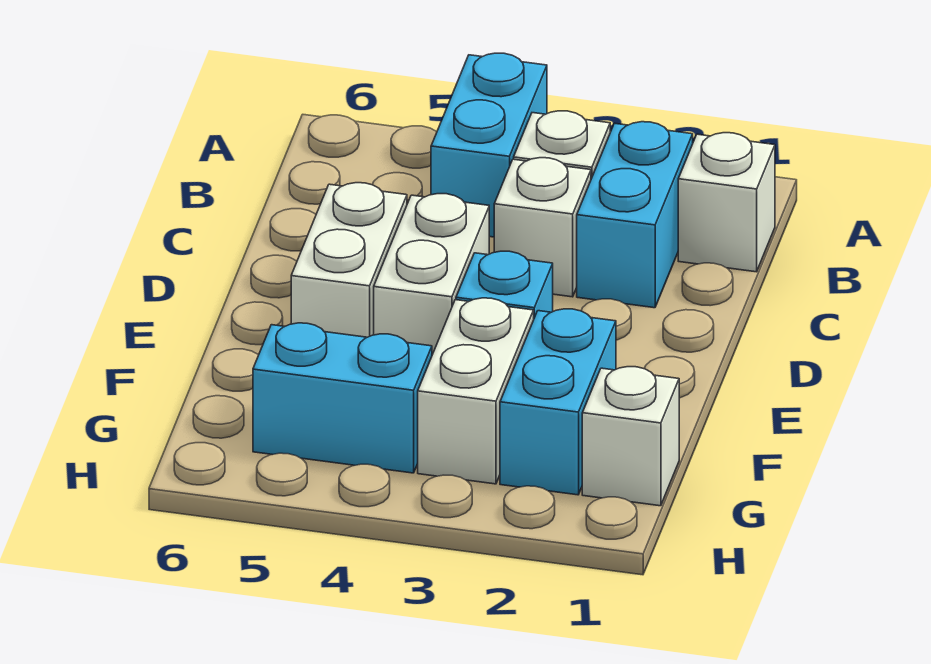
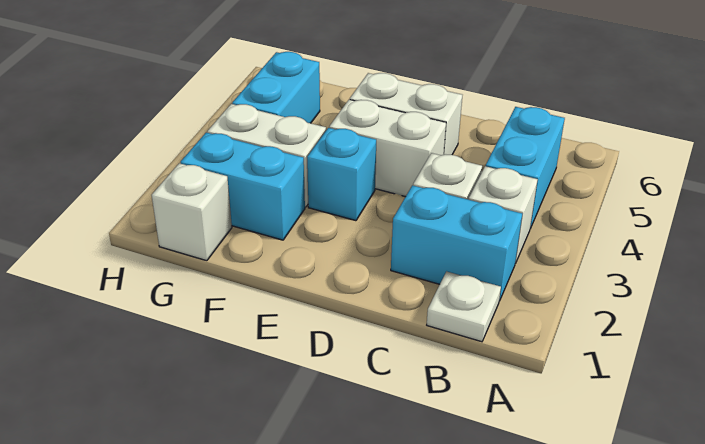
cyan 1x2 brick [431,53,547,237] -> cyan 1x2 brick turned to [486,107,565,229]
white 1x1 brick [678,133,775,272] -> white 1x1 plate [427,271,501,342]

